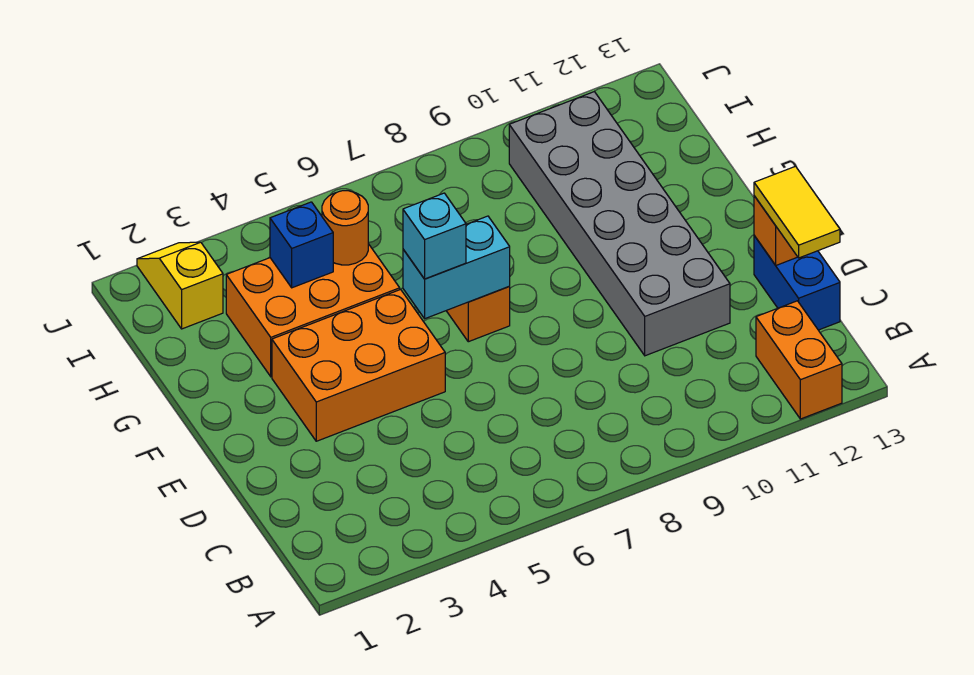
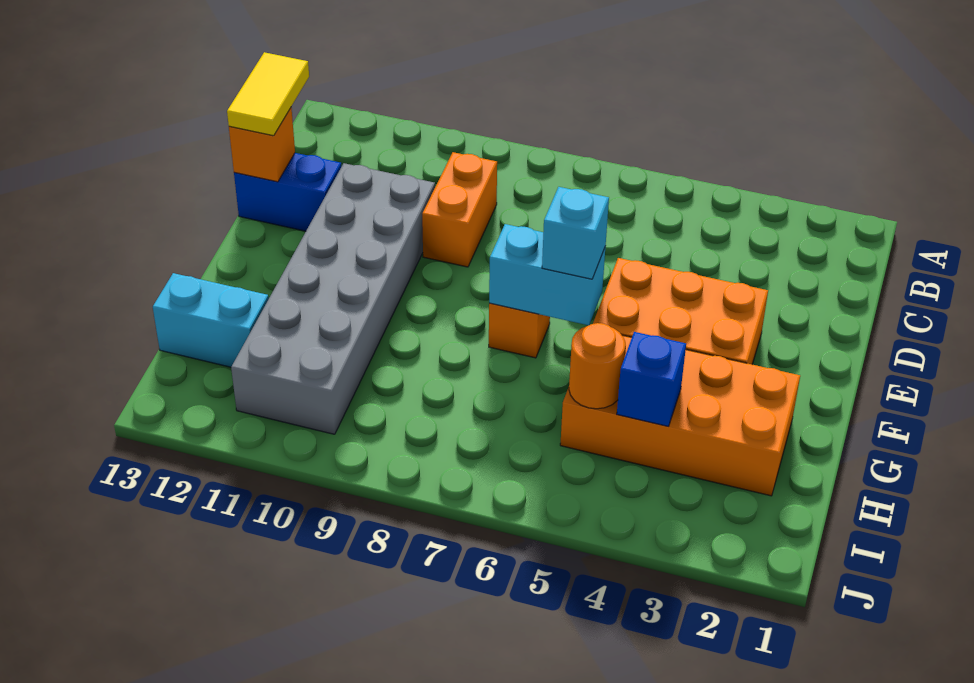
orange 1x2 brick [756,301,842,419] -> orange 1x2 brick moved to [422,152,497,267]
blue 1x2 brick [754,236,840,330] -> blue 1x2 brick turned to [234,153,342,231]
orange 2x3 brick [226,244,400,377] -> orange 2x4 brick [560,335,800,496]
none -> cyan 1x2 brick [153,273,269,367]
yellow 1x2 slope [137,242,223,329] -> none

